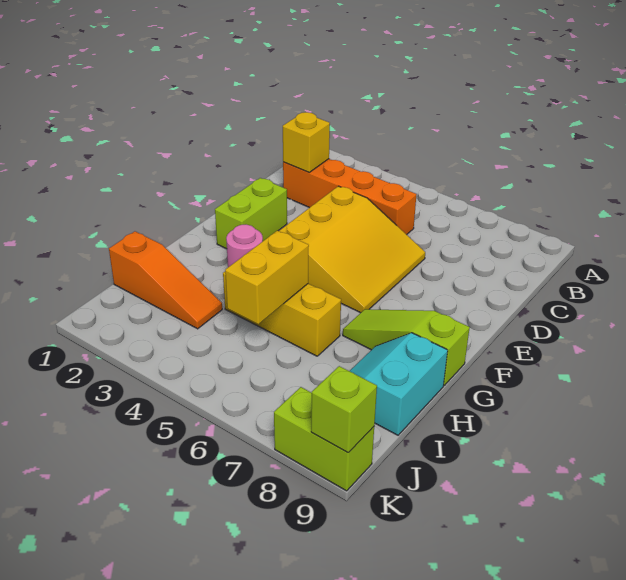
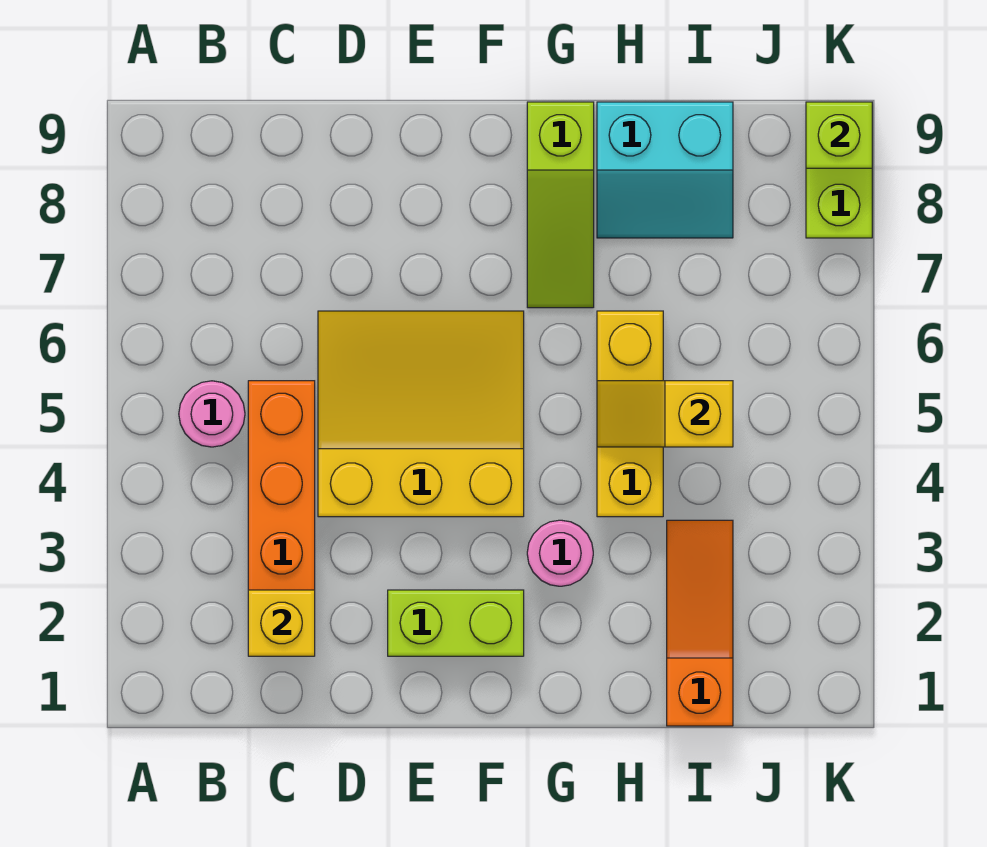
none -> pink 1x1 round brick [179,381,245,447]
yellow 1x2 brick [225,231,309,324] -> yellow 1x2 slope [597,381,733,447]

